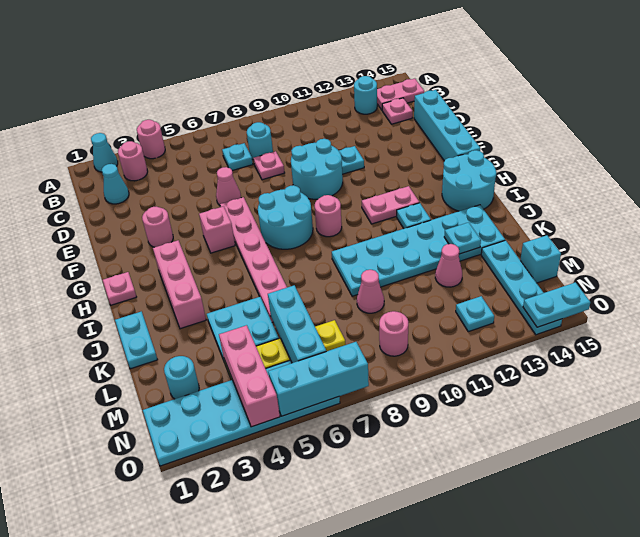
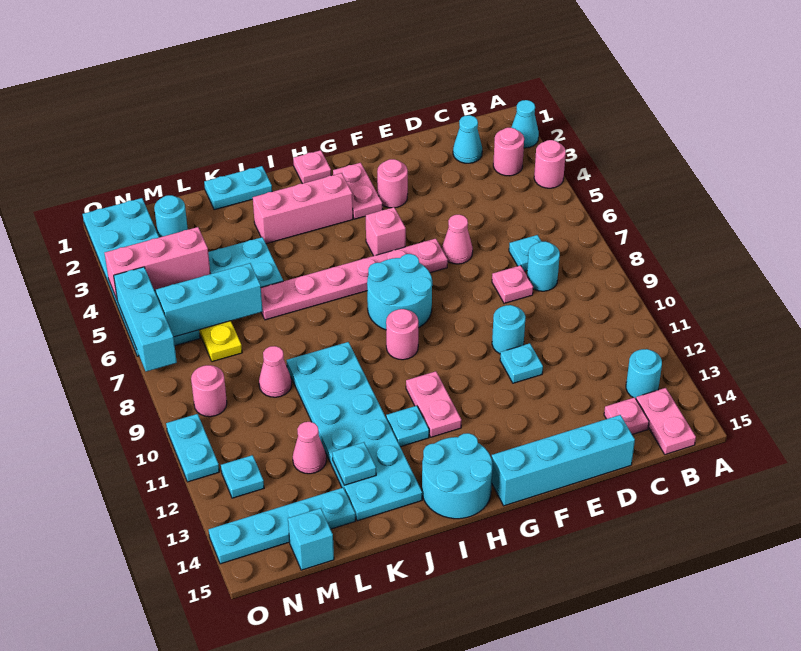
cyan 2x2 round brick [291,139,343,199] -> cyan 1x1 round brick [492,305,526,354]
none -> pink 1x2 plate [333,163,383,219]
cyan 1x2 plate [523,282,590,327] -> cyan 1x2 plate moved to [166,414,219,482]

